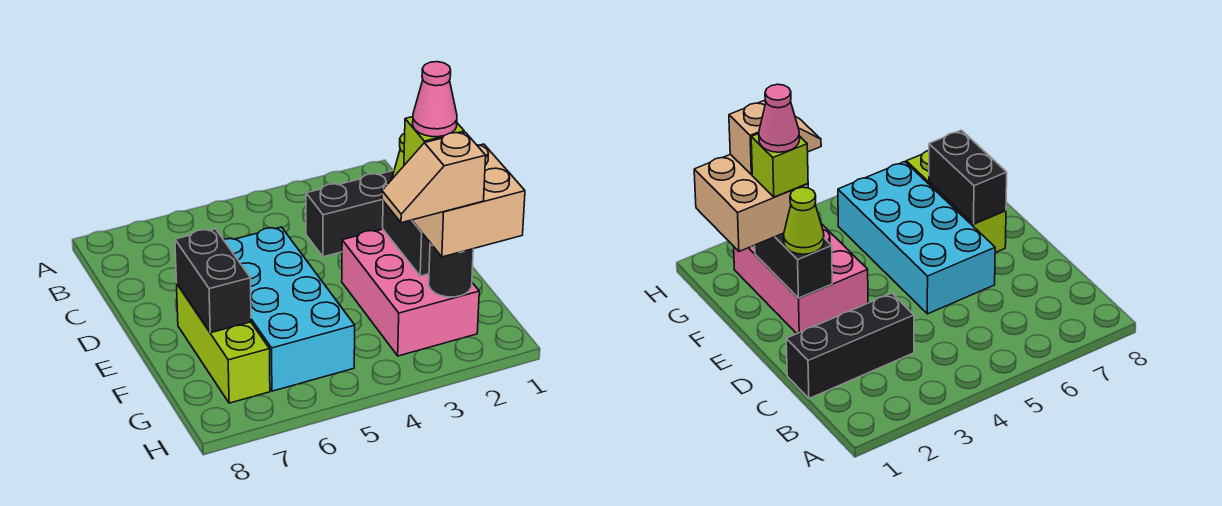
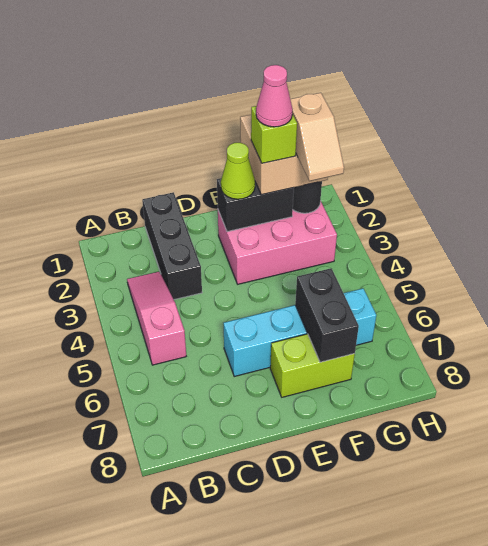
none -> pink 1x3 slope [127,272,186,365]
cyan 2x4 brick [223,227,355,391] -> cyan 1x4 brick [223,288,376,376]
lime 1x3 brick [177,284,270,403] -> lime 1x2 brick [270,334,355,397]
black 1x2 brick [175,229,251,333] -> black 1x2 brick turned to [295,268,359,362]

